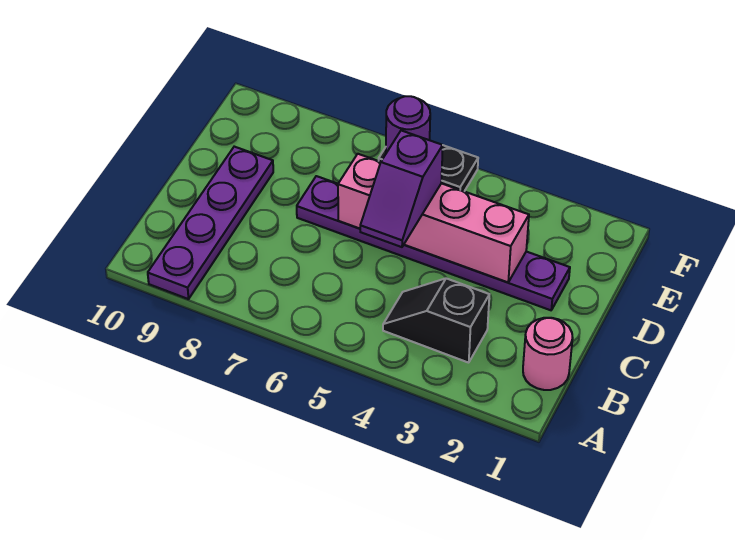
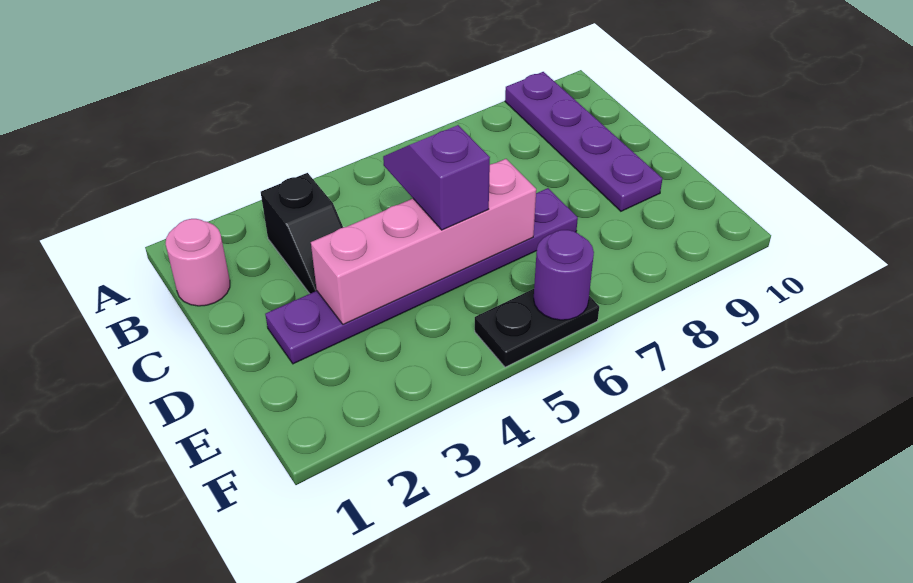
black 1x2 slope [383,278,489,363] -> black 1x2 slope turned to [261,173,343,294]

